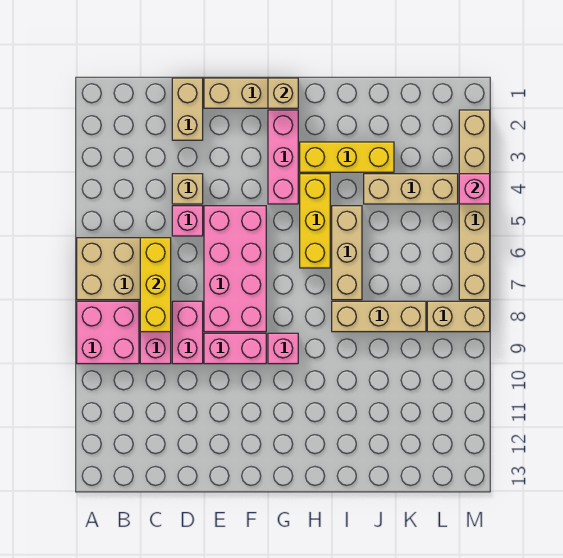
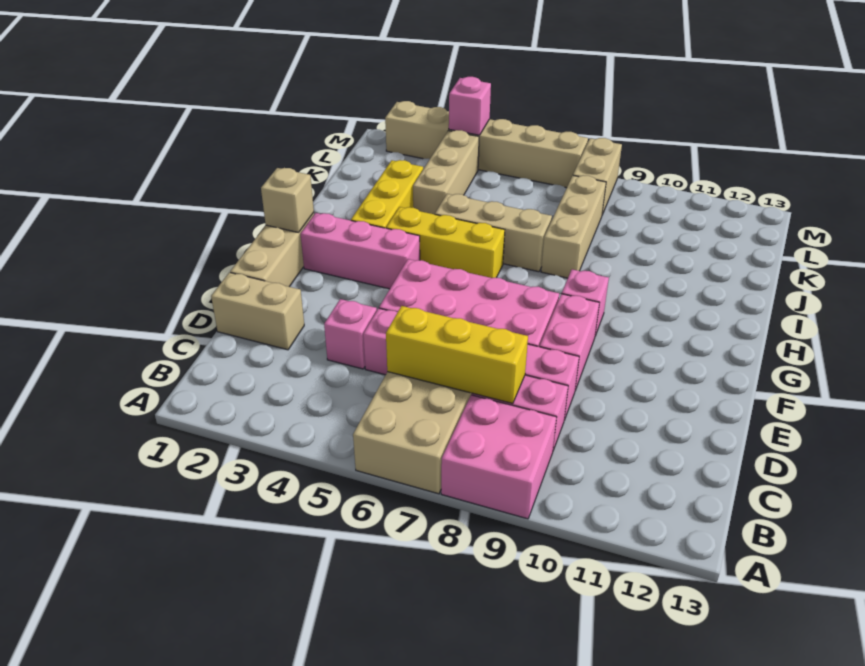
tan 1x1 brick [172,174,203,204] -> pink 1x1 brick [324,299,377,369]

